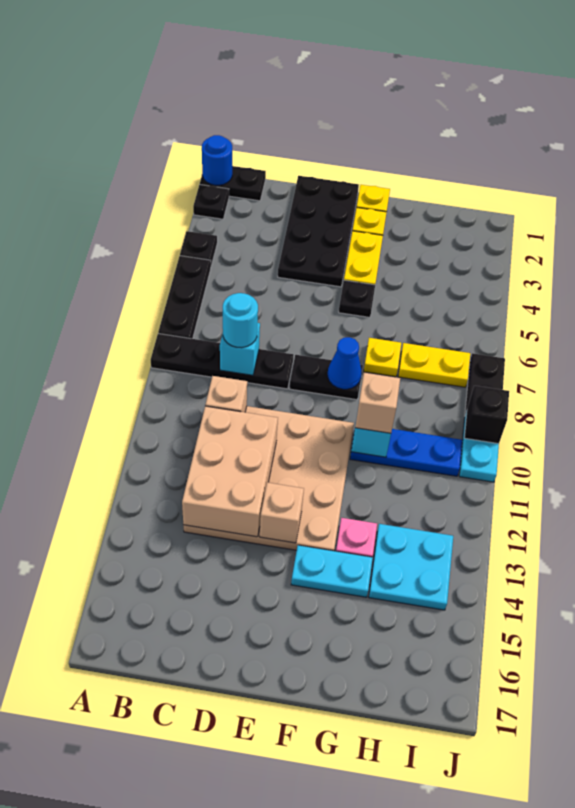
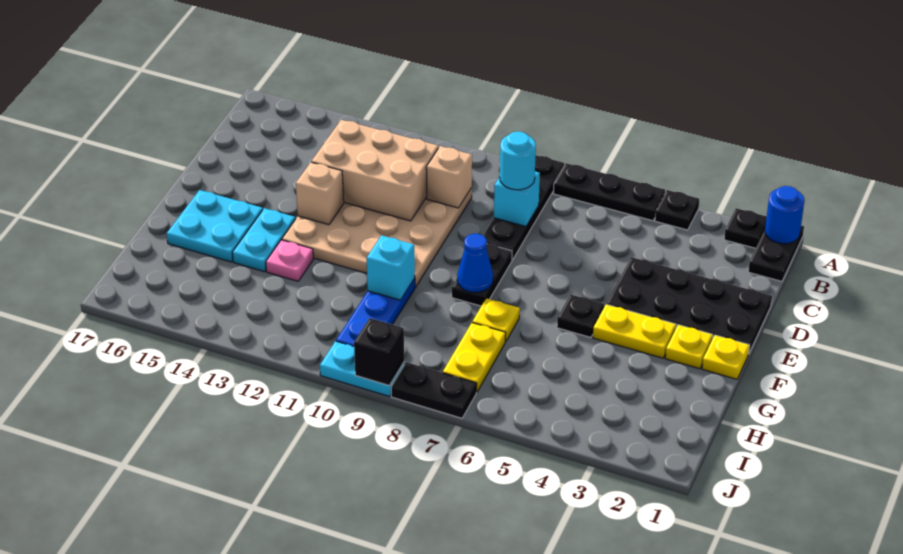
tan 1x1 brick [355,373,400,433] -> none
cyan 2x2 plate [369,524,453,610] -> cyan 2x2 plate moved to [167,190,263,262]

